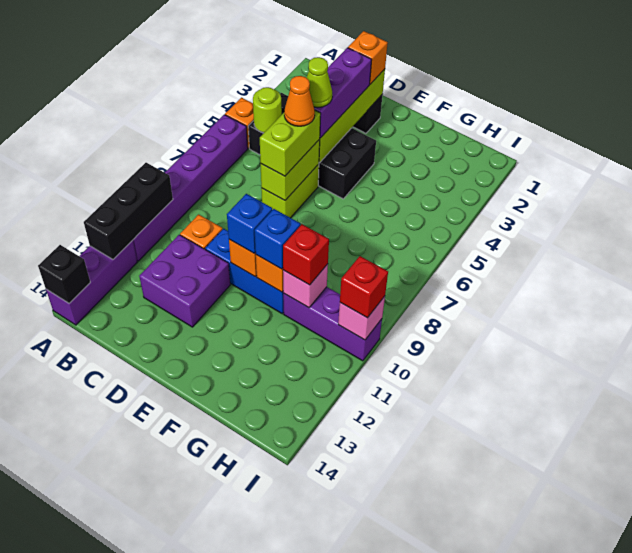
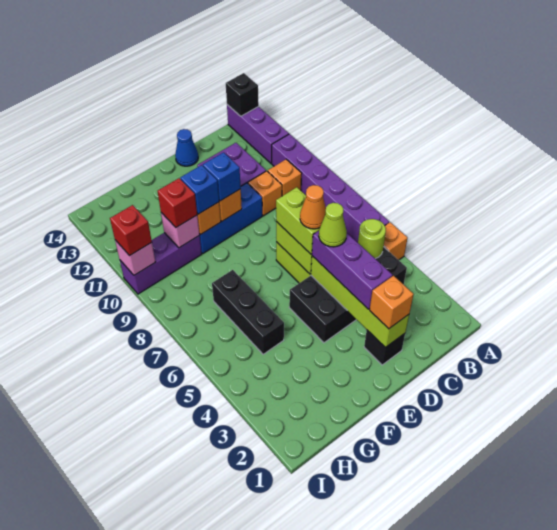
black 1x3 brick [84,163,173,259] -> black 1x3 brick moved to [212,270,284,354]
none -> orange 1x1 brick [268,159,302,196]
none -> blue 1x1 cone [175,129,198,166]

